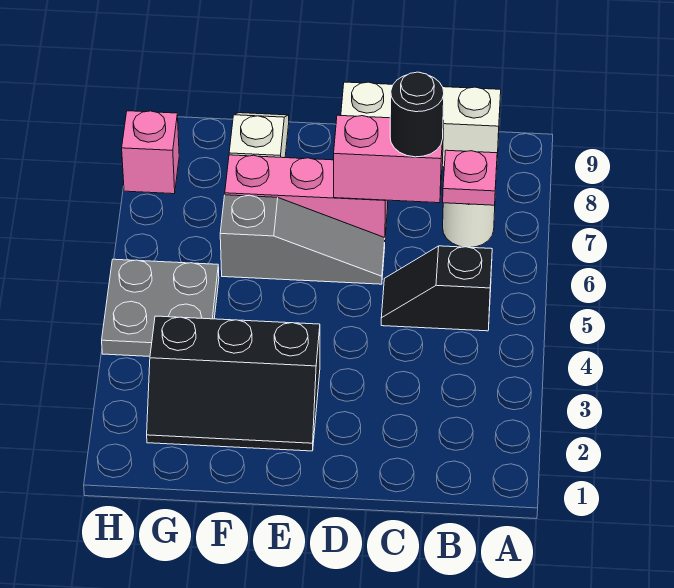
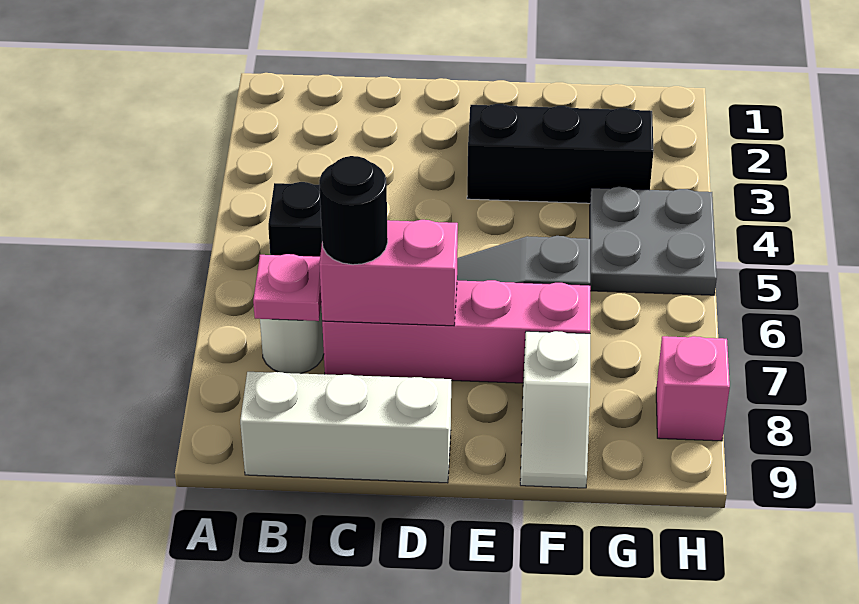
pink 1x3 brick [225,155,388,238] -> pink 1x4 brick [322,280,590,383]

